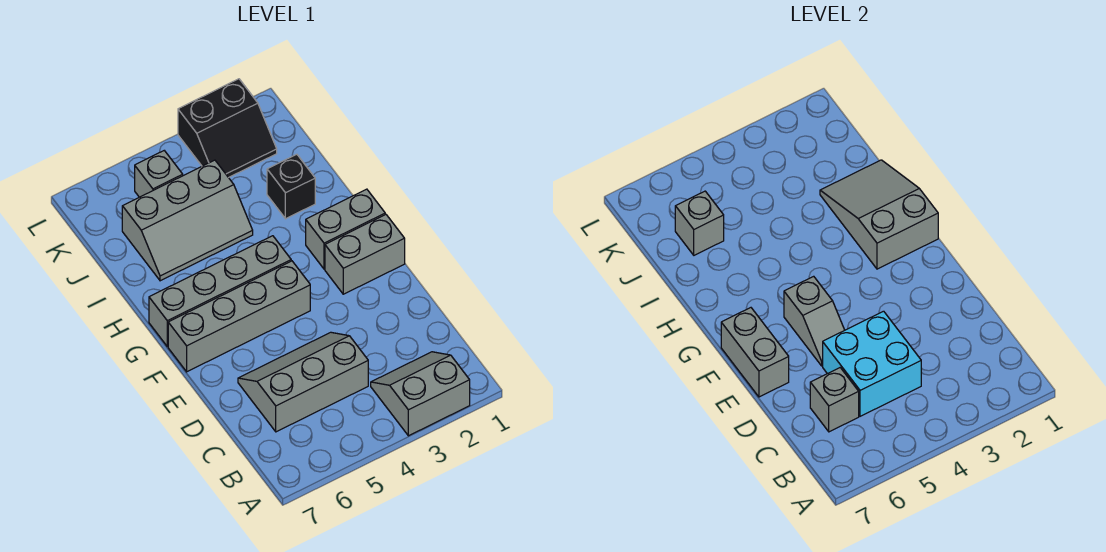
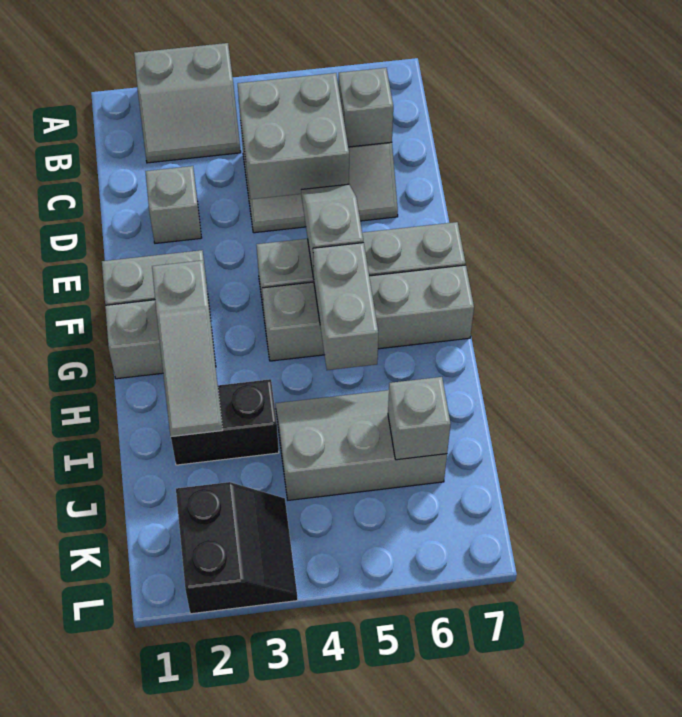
cyan 2x2 brick [823,311,921,416] -> grey 2x2 brick [238,73,349,199]
grey 1x2 brick [721,308,789,397] -> grey 1x2 brick moved to [313,243,378,370]
grey 2x3 slope [820,160,938,269] -> grey 1x3 slope [152,260,222,436]
black 1x1 brick [267,154,315,219] -> black 1x2 brick [171,379,279,465]
black 2x2 slope [178,79,277,178] -> black 2x2 slope turned to [176,482,298,614]
grey 1x1 brick [135,151,183,197] -> grey 1x1 brick moved to [145,166,202,243]

